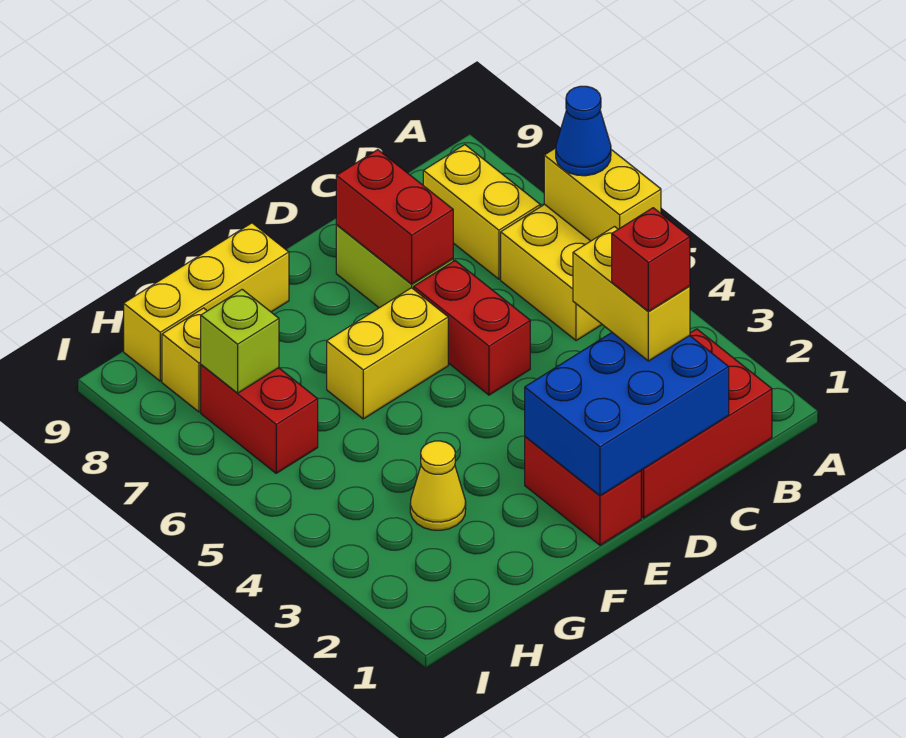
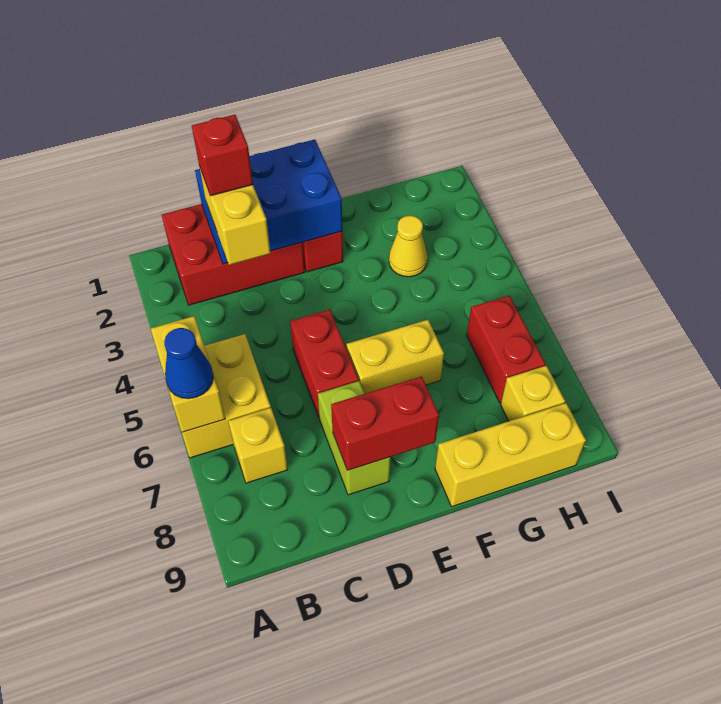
yellow 1x2 brick [423,145,540,279] -> yellow 1x1 brick [228,408,288,483]
red 1x2 brick [336,150,453,284] -> red 1x2 brick turned to [331,376,439,470]
lime 1x1 brick [201,289,279,393] -> none

